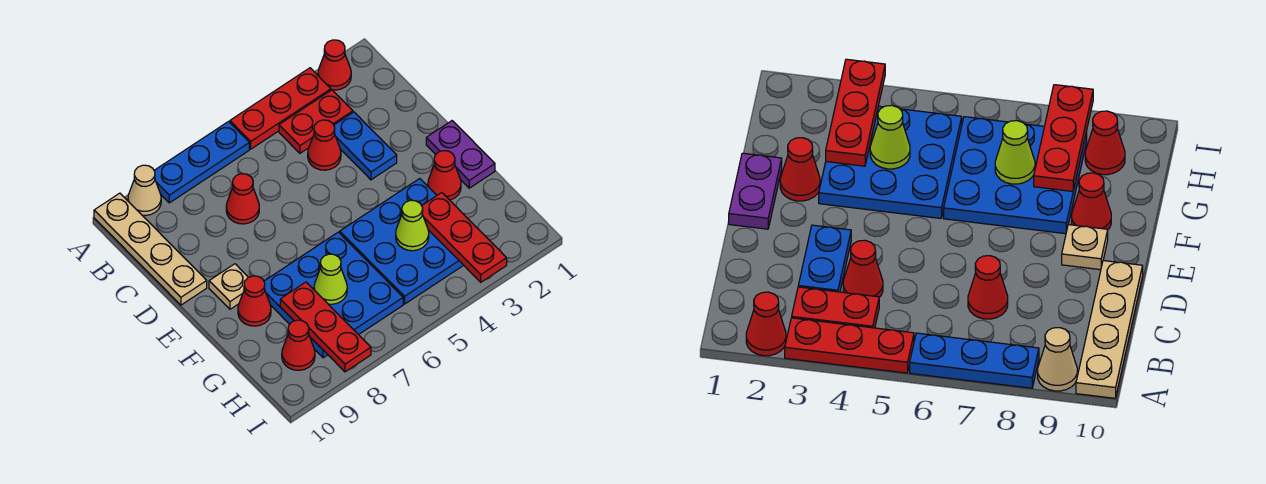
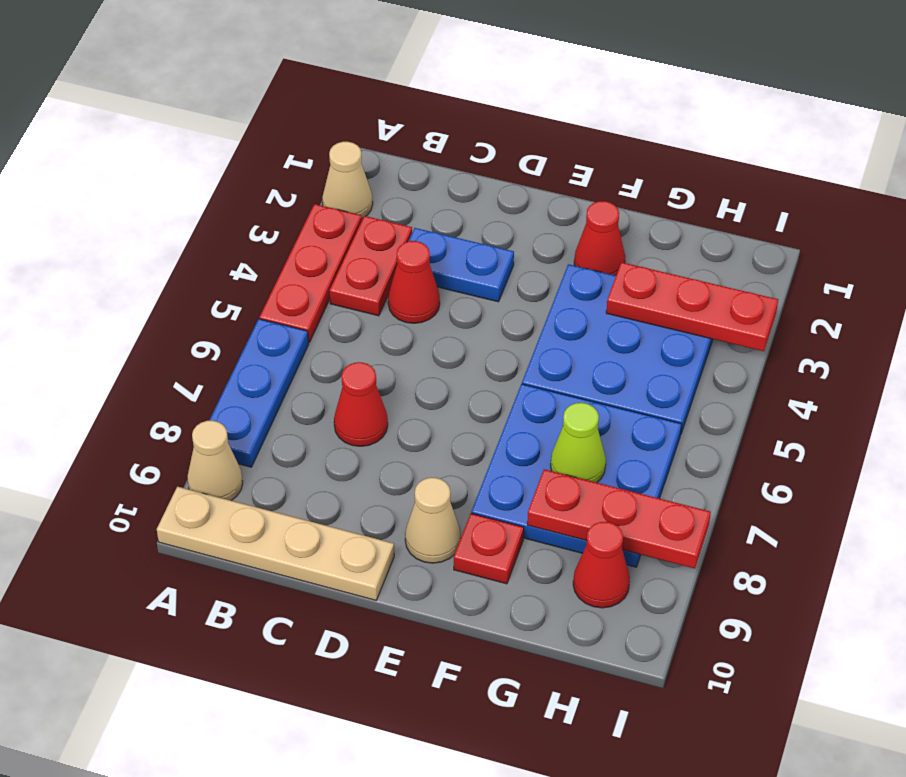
red 1x1 cone [318,40,351,90] -> tan 1x1 cone [322,142,373,219]
purple 1x2 plate [426,121,495,188] -> none
tan 1x1 plate [209,264,248,309] -> tan 1x1 cone [405,478,461,563]
red 1x1 cone [238,276,271,326] -> red 1x1 plate [454,514,524,584]
lime 1x1 cone [396,200,429,251] -> none

